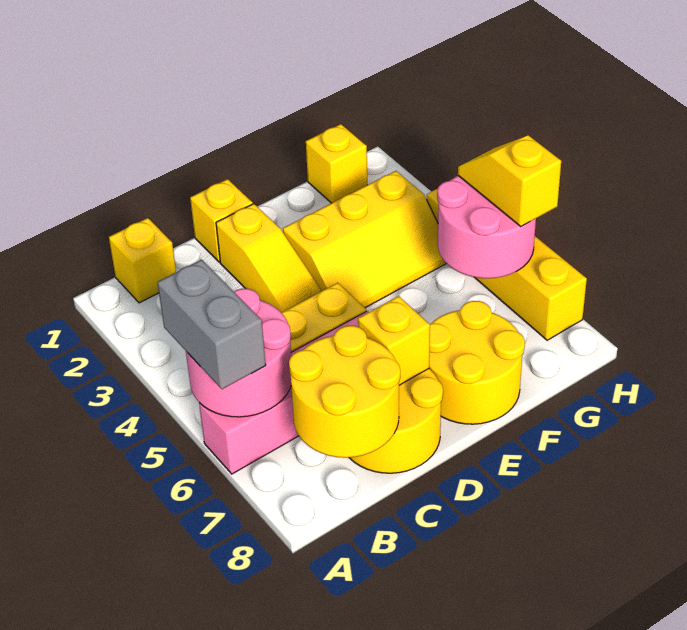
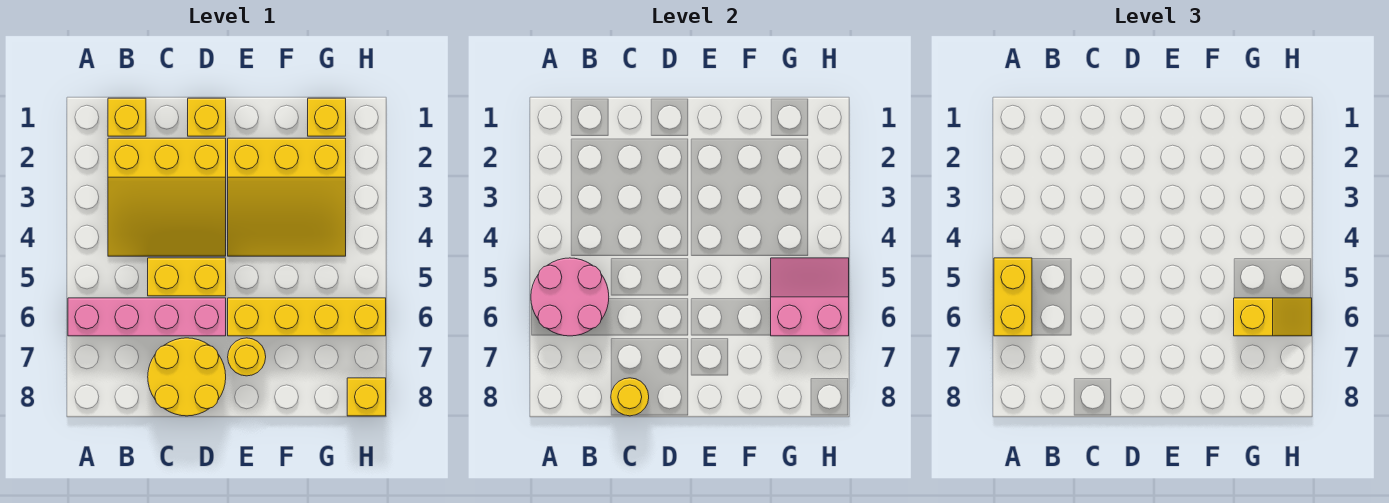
grey 1x2 brick [157,260,266,389] -> yellow 1x2 brick [994,258,1032,336]
yellow 2x2 round brick [289,326,400,458] -> yellow 1x1 round brick [611,378,649,416]
yellow 1x3 slope [216,204,321,313] -> yellow 3x3 slope [108,138,226,256]
yellow 1x1 brick [358,296,430,385] -> yellow 1x1 brick moved to [347,378,386,416]
yellow 2x3 slope [283,171,447,308] -> yellow 3x3 slope [228,138,346,256]
yellow 2x2 round brick [429,301,525,424] -> yellow 1x1 round brick [228,338,266,376]
pink 2x2 round brick [437,176,536,278] -> pink 2x2 slope [771,258,849,336]
yellow 1x4 brick [427,189,587,340] -> yellow 1x4 brick turned to [228,298,386,336]
yellow 1x2 slope [458,135,561,226] -> yellow 1x2 slope turned to [1234,298,1312,336]

